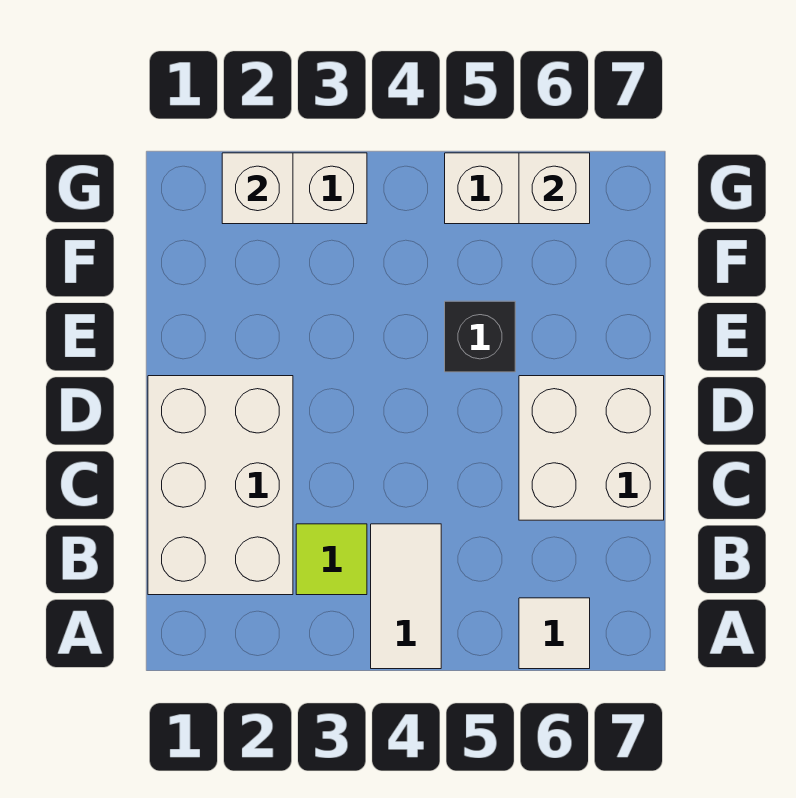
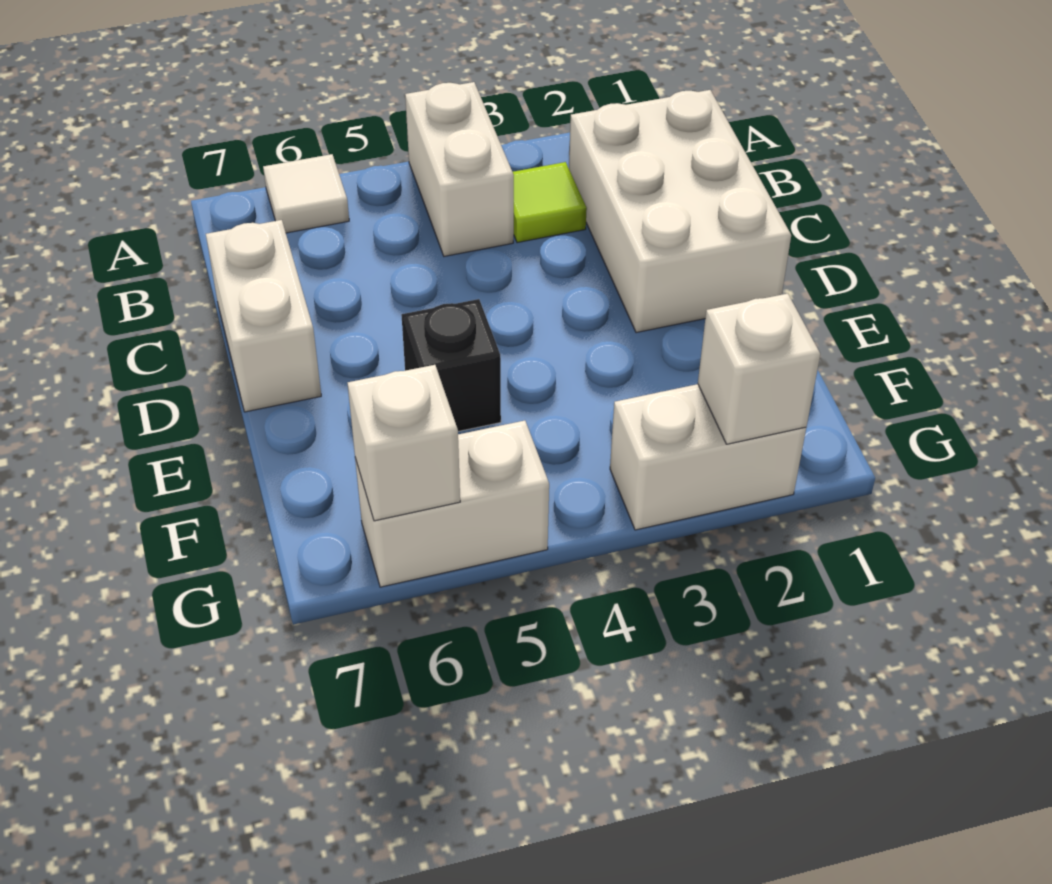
white 1x2 tile [371,524,441,669] -> white 1x2 brick [405,82,514,256]
white 2x2 brick [519,376,664,520] -> white 1x2 brick [206,220,321,412]

